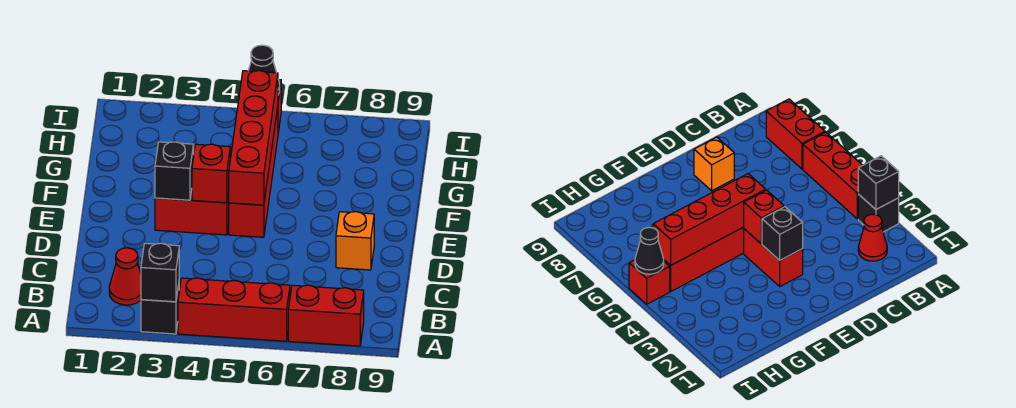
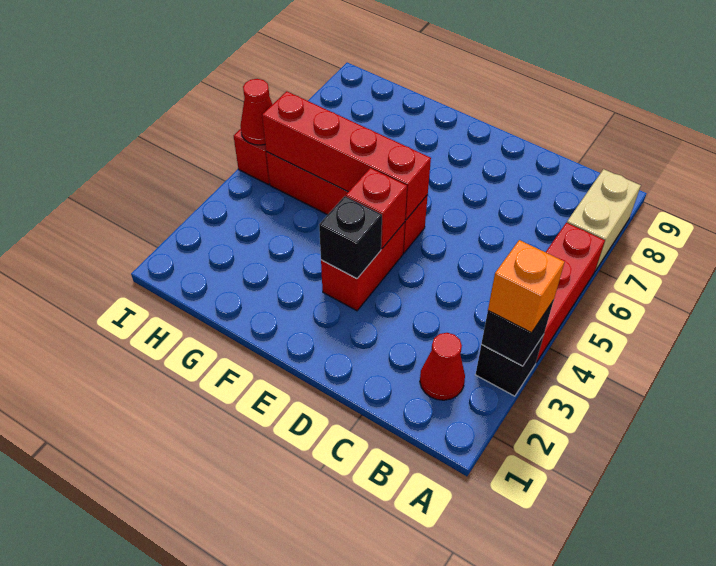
red 1x2 brick [288,285,364,346] -> tan 1x2 brick [567,169,641,271]
orange 1x1 brick [336,212,374,270] -> orange 1x1 brick moved to [488,240,565,333]
black 1x1 cone [248,45,280,95] -> red 1x1 cone [241,79,273,145]

